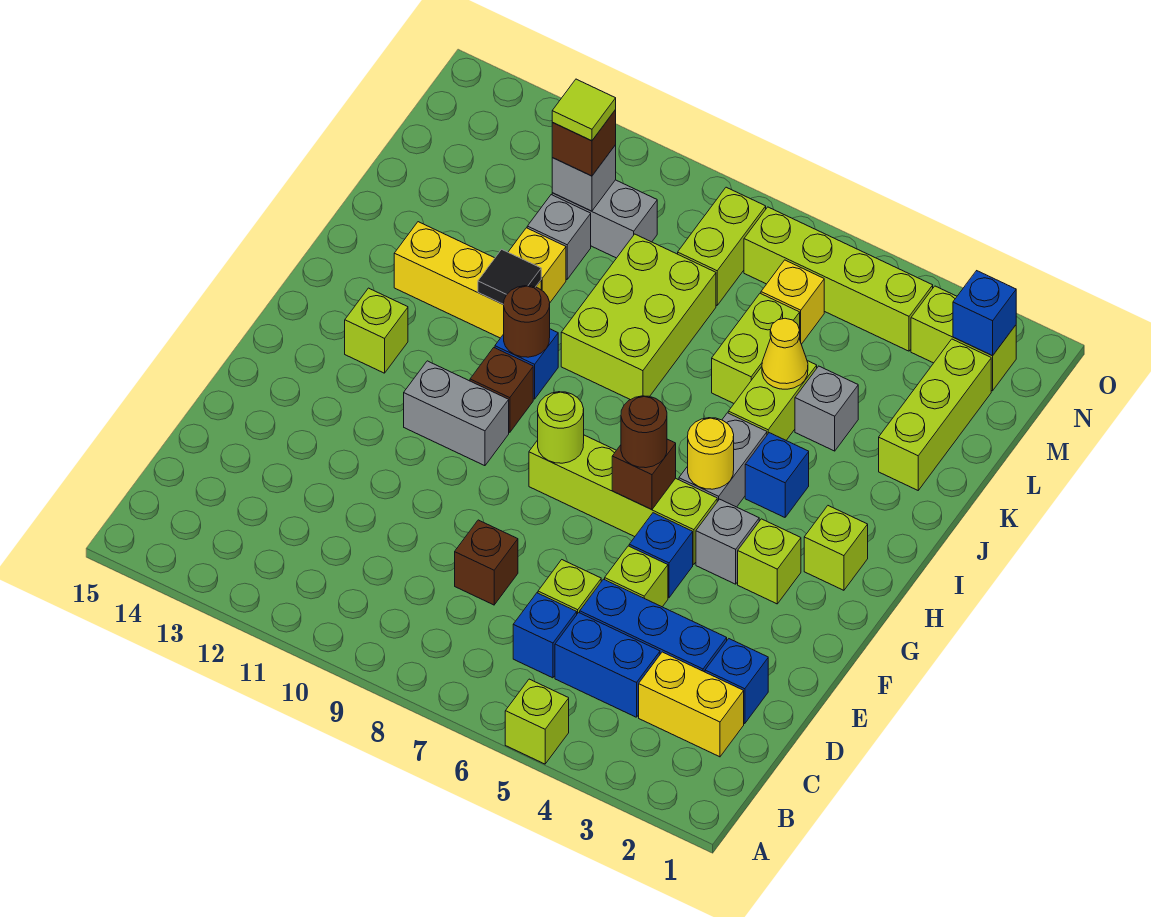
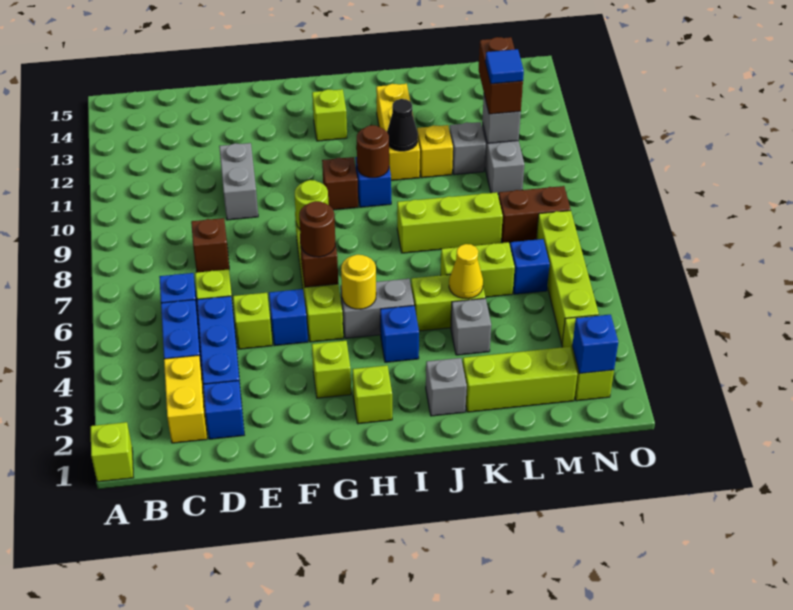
lime 1x1 brick [505,679,569,764] -> lime 1x1 brick moved to [91,422,134,482]
grey 1x1 brick [696,499,759,584] -> grey 1x1 brick moved to [426,358,467,416]
grey 1x2 brick [404,361,509,466] -> grey 1x2 brick moved to [219,143,258,220]
lime 2x3 brick [561,234,716,400] -> lime 1x3 brick [397,192,503,253]
black 1x1 tile [478,249,541,304] -> black 1x1 cone [387,99,418,151]
yellow 1x1 brick [761,260,824,344] -> blue 1x1 brick [510,239,549,294]
lime 1x2 brick [678,187,766,305] -> brown 1x2 brick [498,186,571,243]
brown 1x1 brick [552,110,616,176] -> brown 1x2 brick [479,37,523,114]
lime 1x1 tile [552,79,616,141] -> blue 1x1 tile [485,49,524,84]

